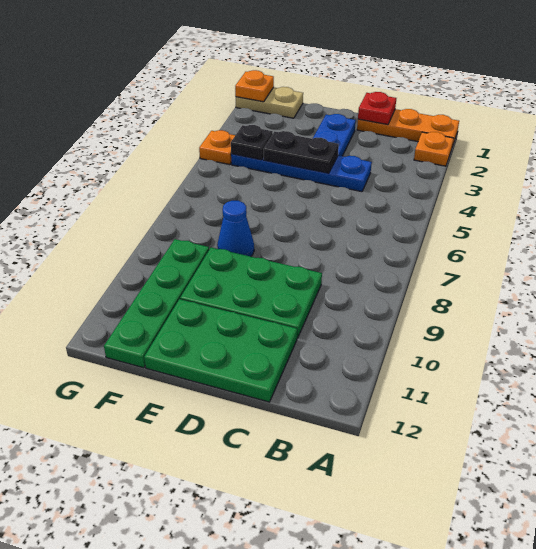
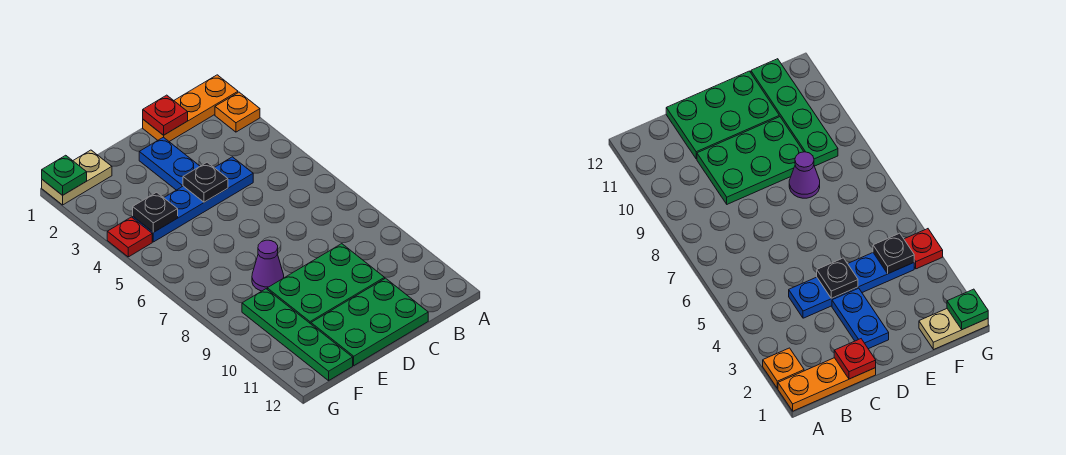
black 1x2 plate [264,131,339,173] -> black 1x1 plate [183,162,228,202]
blue 1x1 cone [217,201,254,257] -> purple 1x1 cone [252,240,284,291]
orange 1x1 plate [235,70,274,102] -> green 1x1 plate [42,155,87,195]
orange 1x1 plate [199,130,235,165] -> red 1x1 plate [107,217,152,257]

